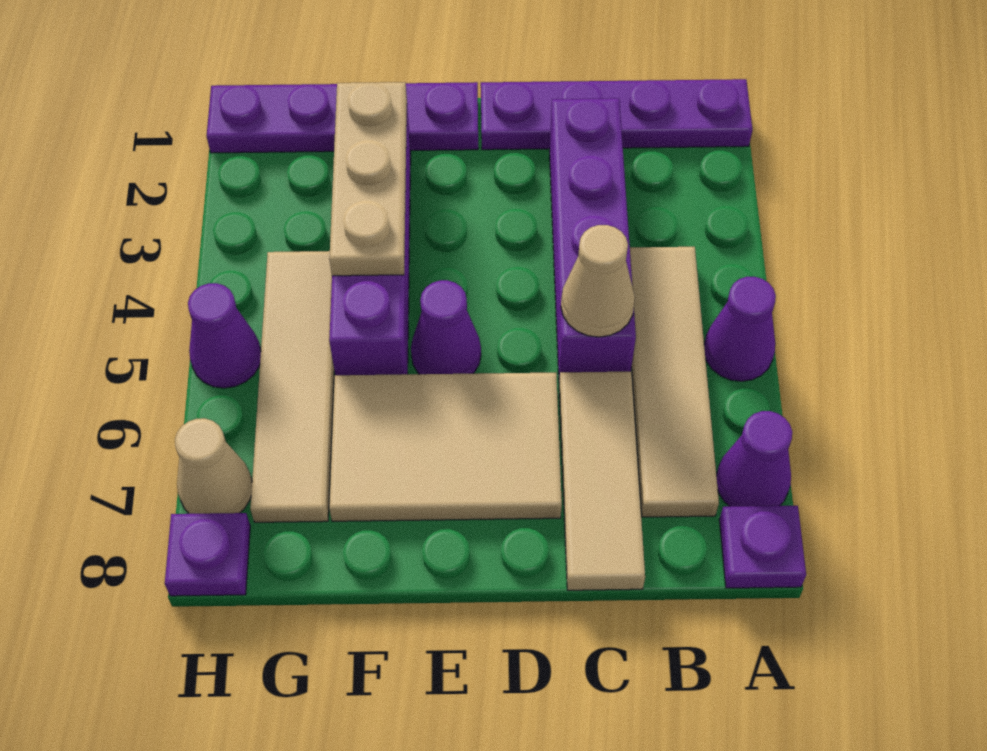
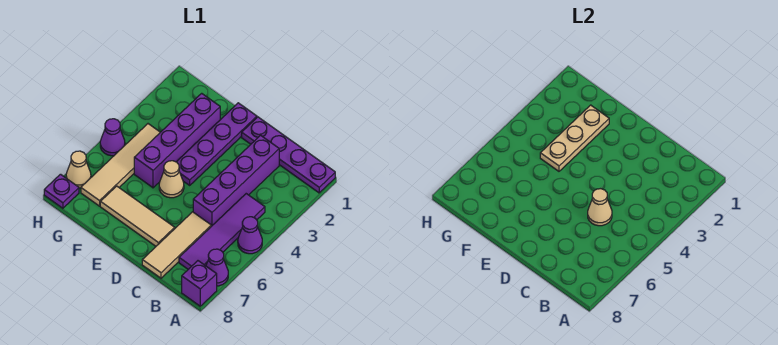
purple 1x1 plate [719,506,806,588] -> purple 1x1 brick [182,261,217,306]
tan 1x4 tile [630,247,719,517] -> purple 1x4 tile [179,194,265,269]
tan 2x3 tile [329,373,562,521] -> tan 1x3 tile [100,186,175,246]
purple 1x4 plate [207,82,478,153] -> purple 1x4 plate turned to [177,103,257,185]
purple 1x1 cone [411,280,481,374] -> tan 1x1 cone [159,161,184,198]

